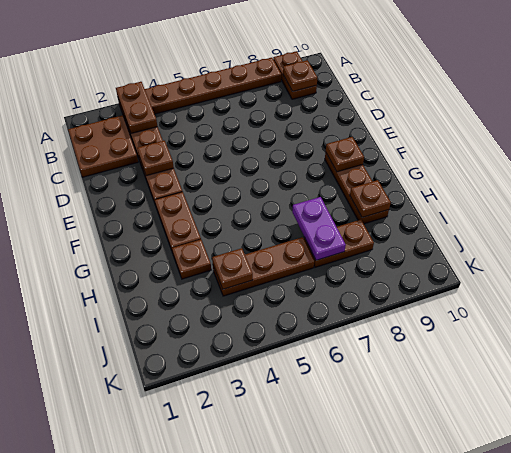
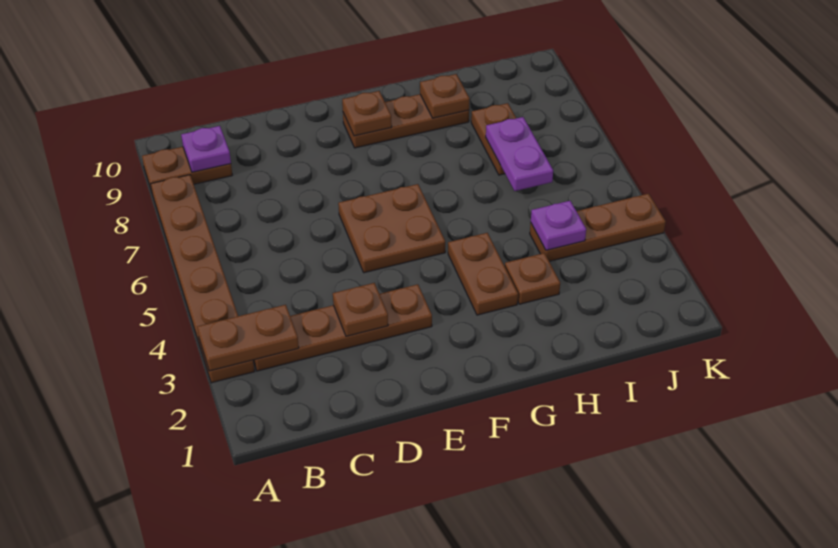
brown 2x2 plate [68,115,138,177] -> brown 2x2 plate moved to [338,184,445,273]
brown 1x1 plate [283,60,318,92] -> purple 1x1 plate [181,126,231,172]
brown 1x2 plate [155,192,201,253] -> brown 1x2 plate turned to [448,233,518,315]
purple 1x2 plate [292,197,346,260] -> purple 1x2 plate turned to [486,117,553,191]
brown 1x3 plate [213,237,314,296] -> brown 1x3 plate turned to [530,194,666,261]
brown 1x1 plate [212,248,253,289] -> purple 1x1 plate [531,201,586,250]

